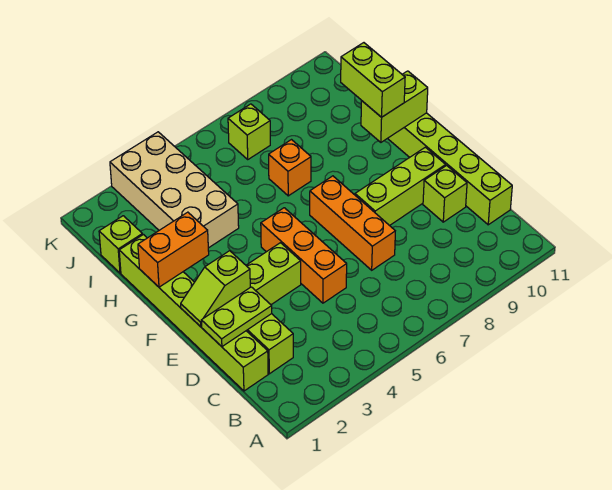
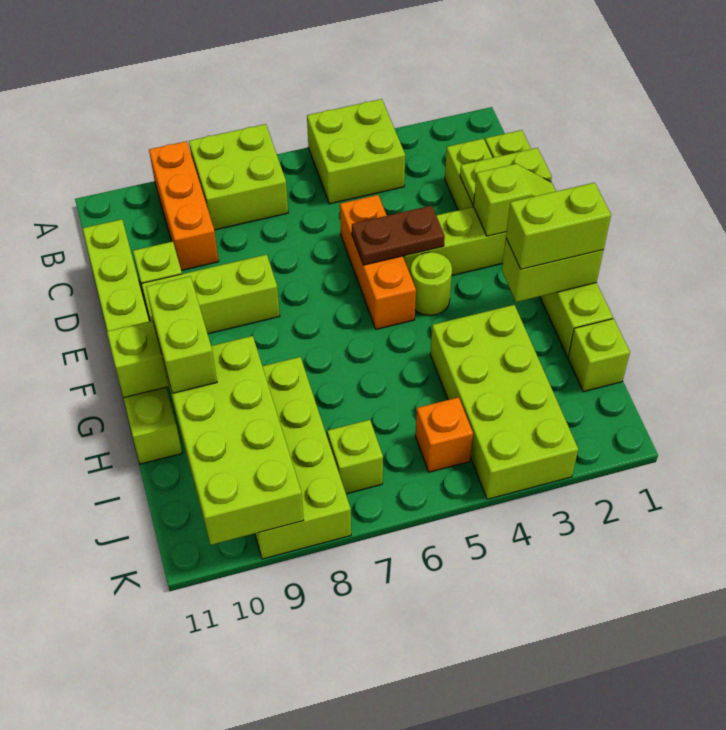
none -> lime 2x2 brick [307,99,405,204]
none -> lime 2x2 brick [189,124,288,230]
orange 1x3 brick [310,176,395,270] -> orange 1x3 brick moved to [149,141,219,271]
none -> brown 1x2 plate [352,205,445,265]
none -> lime 1x1 round brick [410,252,452,316]
orange 1x2 brick [138,212,209,287] -> lime 1x2 brick [502,239,604,302]
none -> lime 1x2 brick [506,183,611,269]
tan 2x4 brick [110,132,239,248] -> lime 2x4 brick [430,305,578,499]
orange 1x1 brick [269,140,311,196] -> orange 1x1 brick moved to [415,397,473,472]
none -> lime 2x4 brick [255,357,351,559]
none -> lime 2x4 brick [164,336,304,545]

